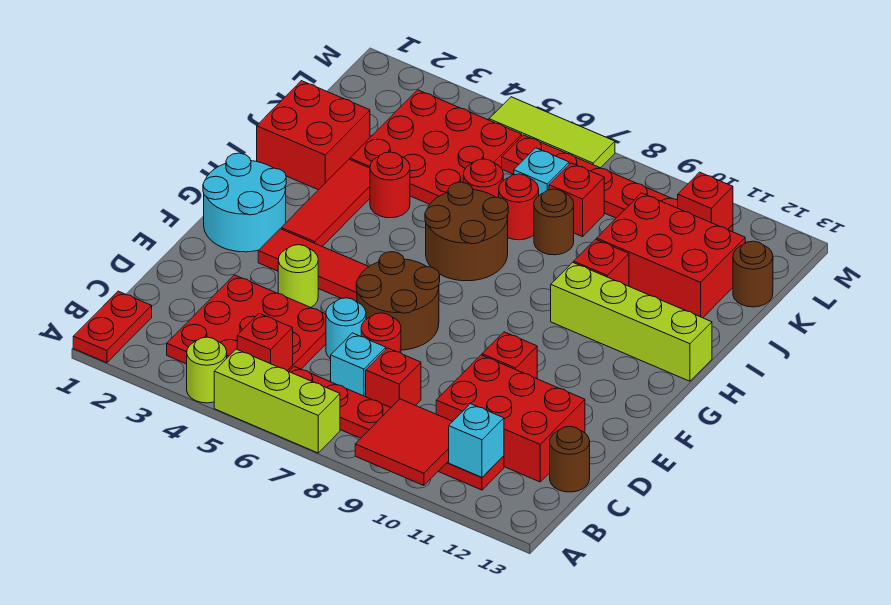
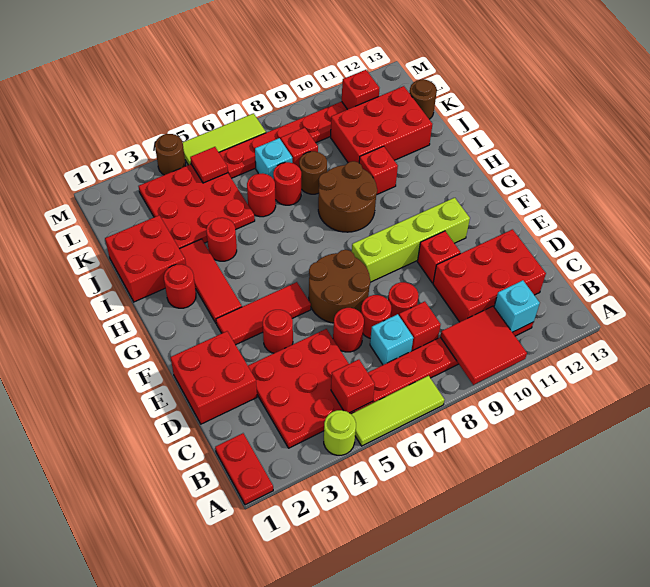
lime 1x3 brick [214,349,340,453] -> lime 1x3 tile [351,376,444,446]
brown 1x1 round brick [550,426,590,492] -> brown 1x1 round brick moved to [155,134,185,175]
none -> red 2x2 brick [171,331,257,424]
cyan 1x1 round brick [326,298,366,359] -> red 1x1 round brick [333,308,364,352]
none -> red 1x1 round brick [388,282,419,317]
lime 1x1 round brick [278,245,318,307] -> red 1x1 round brick [263,310,293,353]
cyan 2x2 round brick [203,153,286,252] -> none
none -> red 1x1 round brick [164,264,196,308]
brown 2x2 round brick [425,182,508,281] -> brown 2x2 round brick moved to [318,161,377,232]
lime 1x4 brick [551,262,712,381] -> lime 1x4 brick moved to [352,198,470,282]
none -> red 1x1 tile [190,147,228,183]

